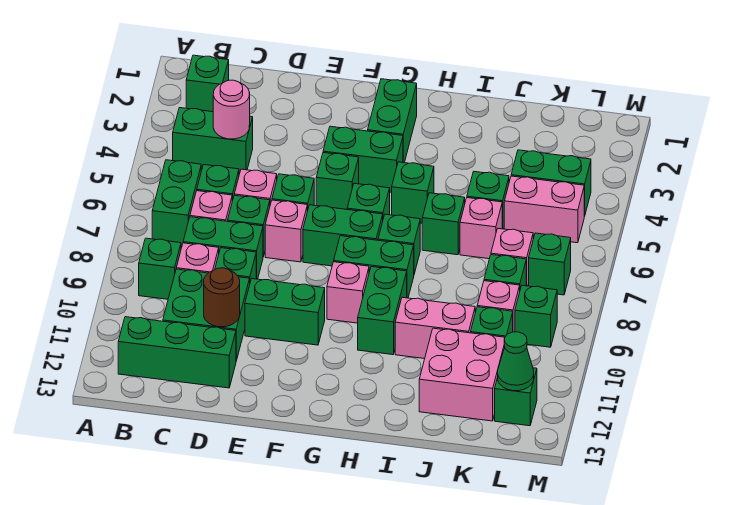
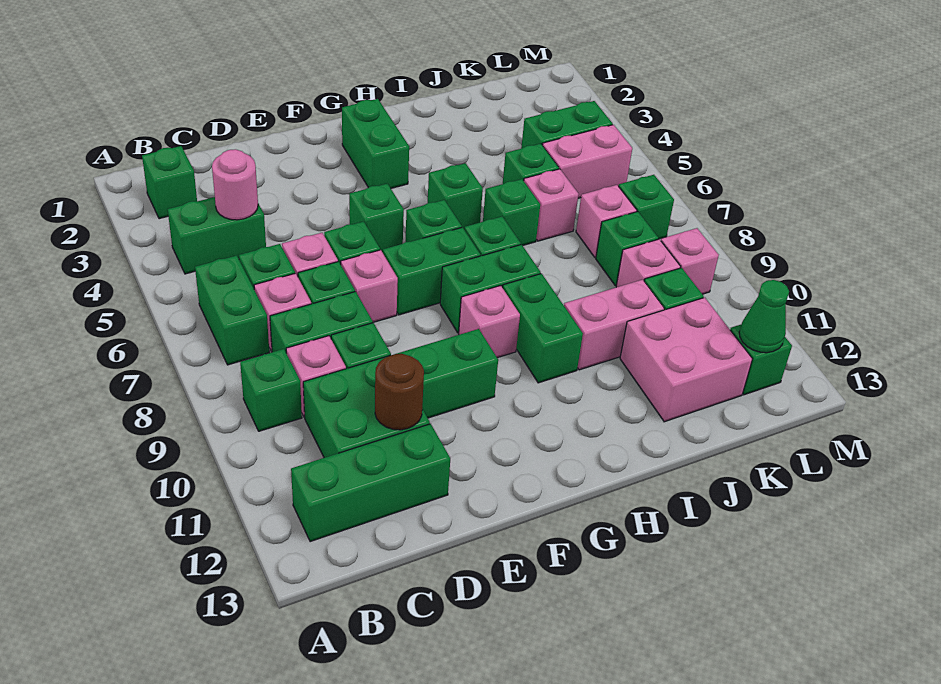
green 1x2 brick [323,126,403,192] -> none
green 1x1 brick [515,286,557,347] -> pink 1x1 brick [661,228,719,294]

